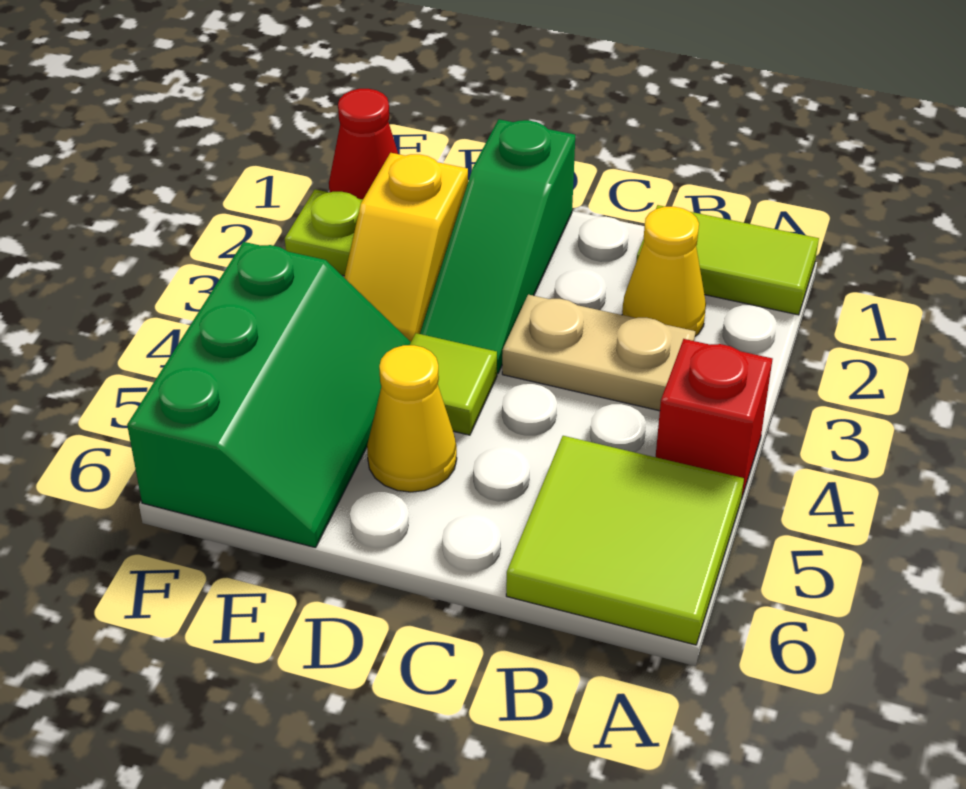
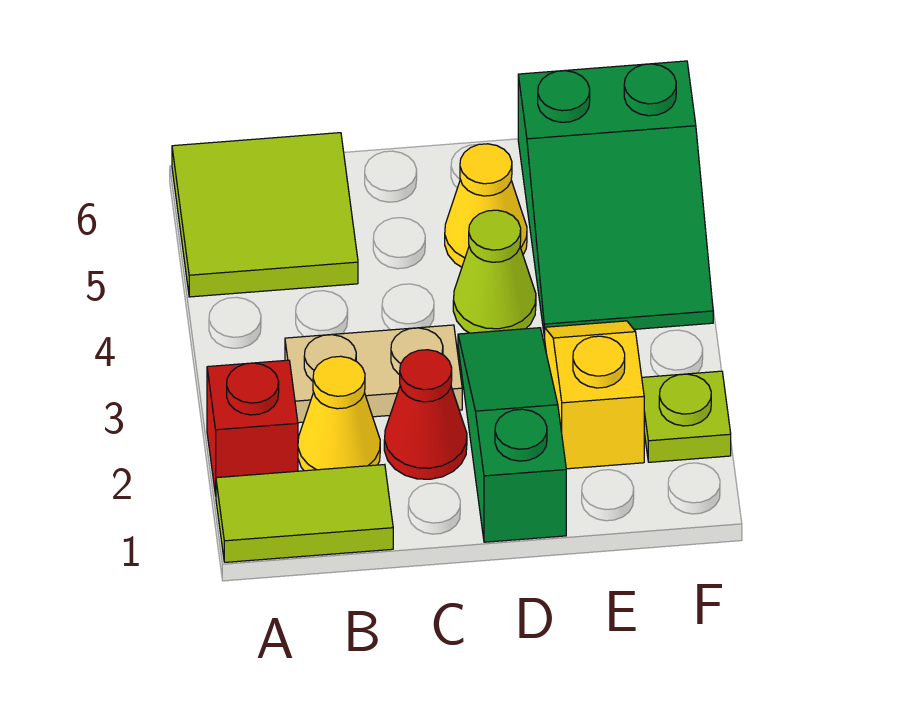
red 1x1 brick [656,339,773,499] -> red 1x1 brick moved to [207,360,298,496]
lime 1x1 tile [410,333,497,435] -> lime 1x1 cone [453,210,536,333]
green 2x3 slope [127,242,411,548] -> green 2x3 slope turned to [518,61,713,336]
red 1x1 cone [329,89,398,199] -> red 1x1 cone moved to [384,350,467,479]

